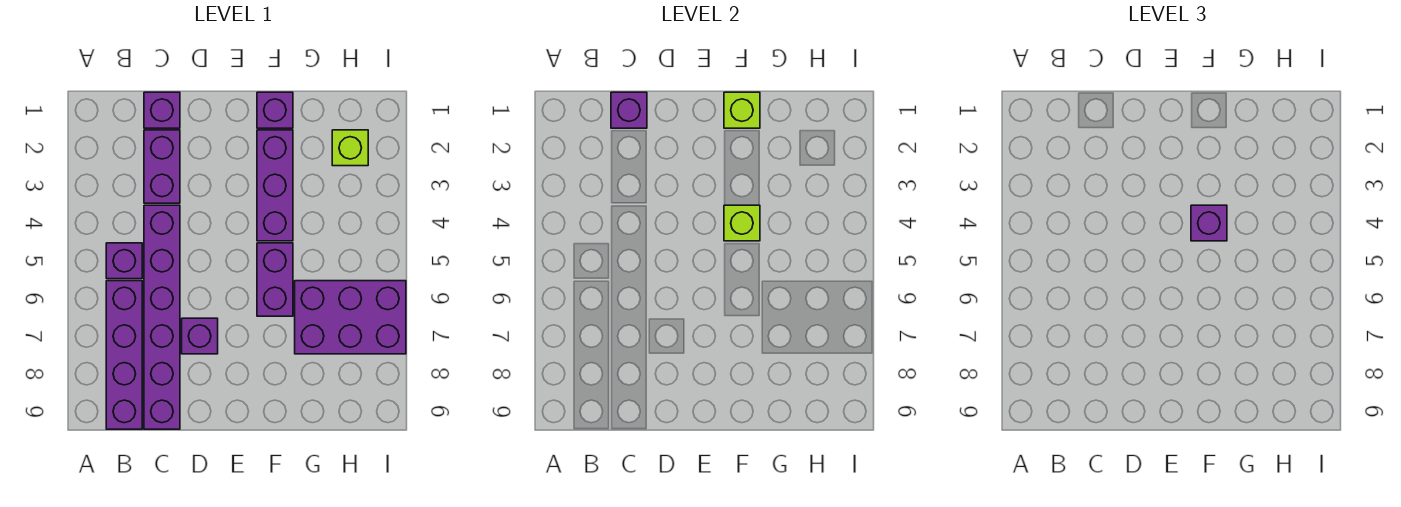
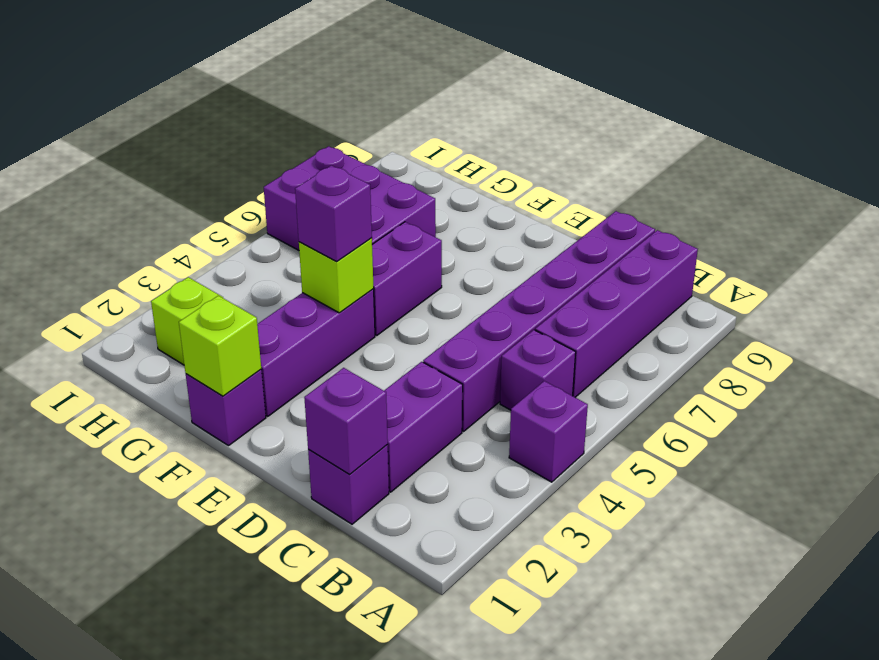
purple 1x1 brick [182,318,218,354] -> purple 1x1 brick moved to [509,381,588,482]

